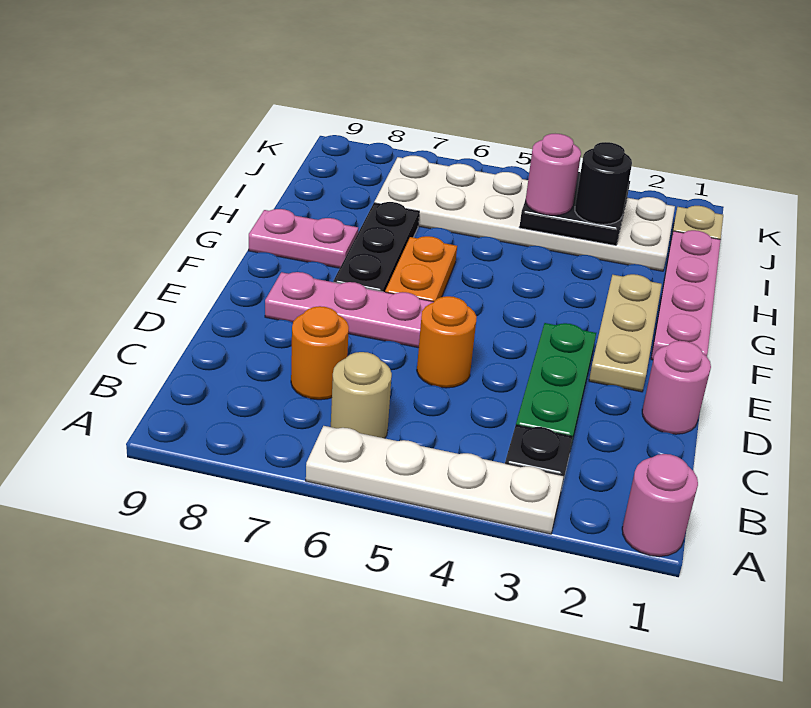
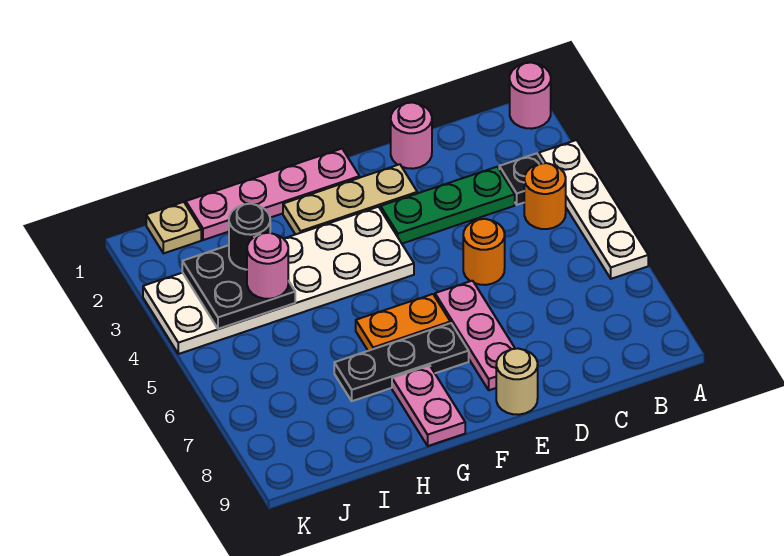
tan 1x1 round brick [331,352,392,438] -> tan 1x1 round brick moved to [496,349,538,415]
orange 1x1 round brick [291,306,349,400] -> orange 1x1 round brick moved to [524,163,566,229]
white 2x6 plate [374,156,675,271] -> white 2x6 plate turned to [143,207,414,354]

